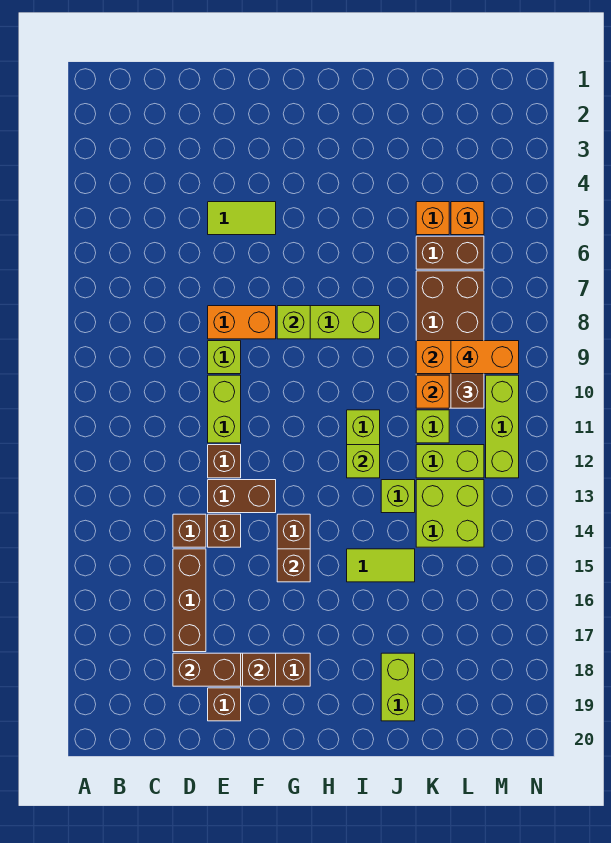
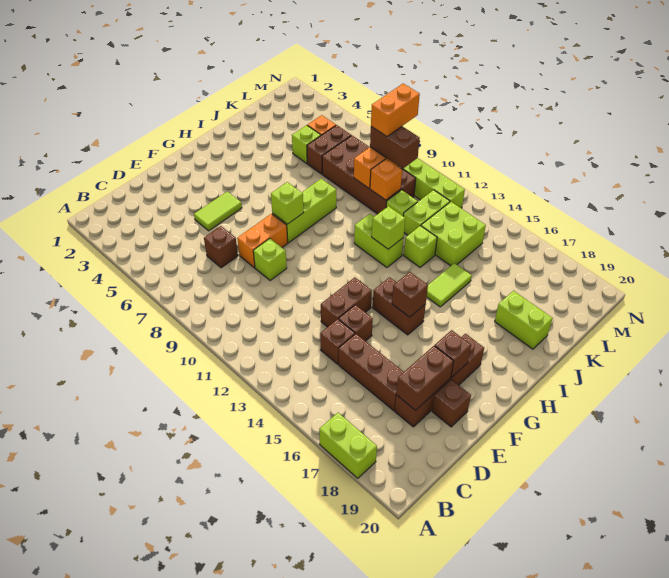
lime 1x2 brick [208,375,241,443] -> lime 1x2 brick moved to [319,413,377,478]
brown 1x1 brick [208,445,241,478] -> brown 1x1 brick moved to [204,226,238,268]
orange 1x1 brick [416,202,449,235] -> lime 1x1 brick [292,125,321,163]

